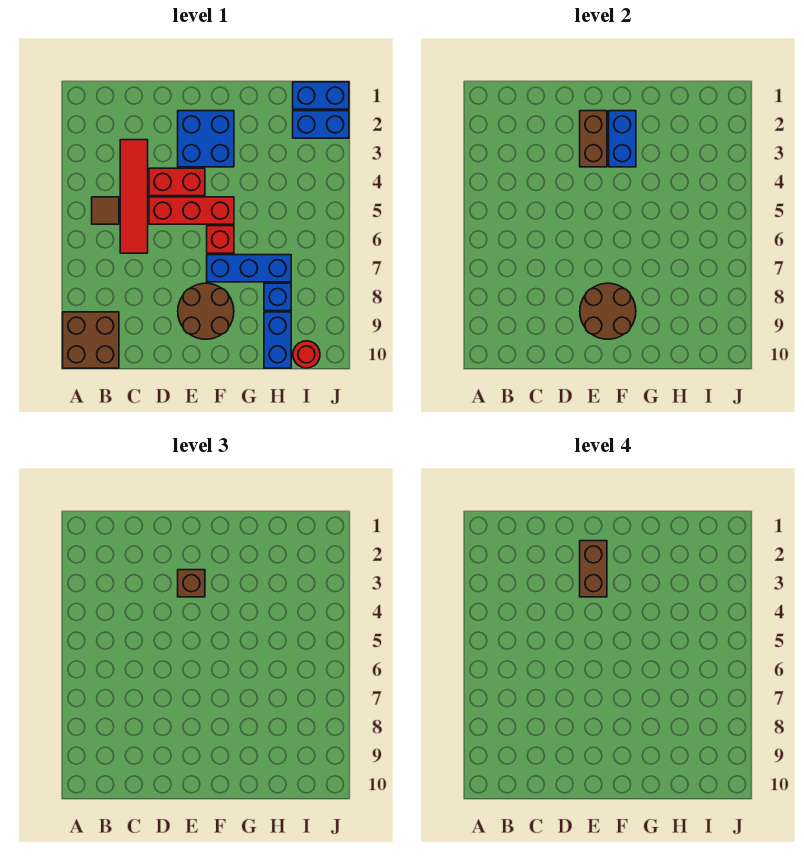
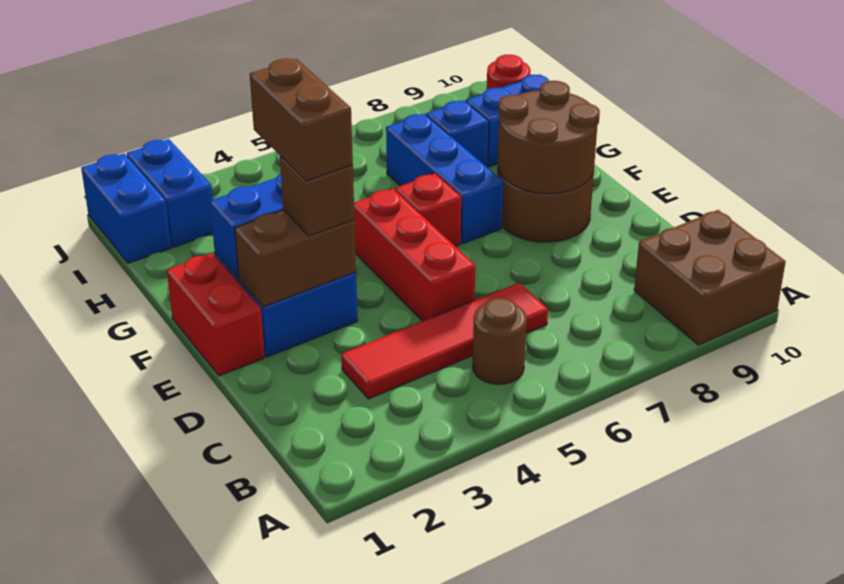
brown 1x1 tile [92,197,119,224] -> brown 1x1 round brick [473,298,527,384]
red 1x2 brick [149,168,205,196] -> red 1x2 brick moved to [167,253,265,376]
brown 1x2 brick [580,541,607,597] -> brown 1x2 brick turned to [250,59,353,181]

